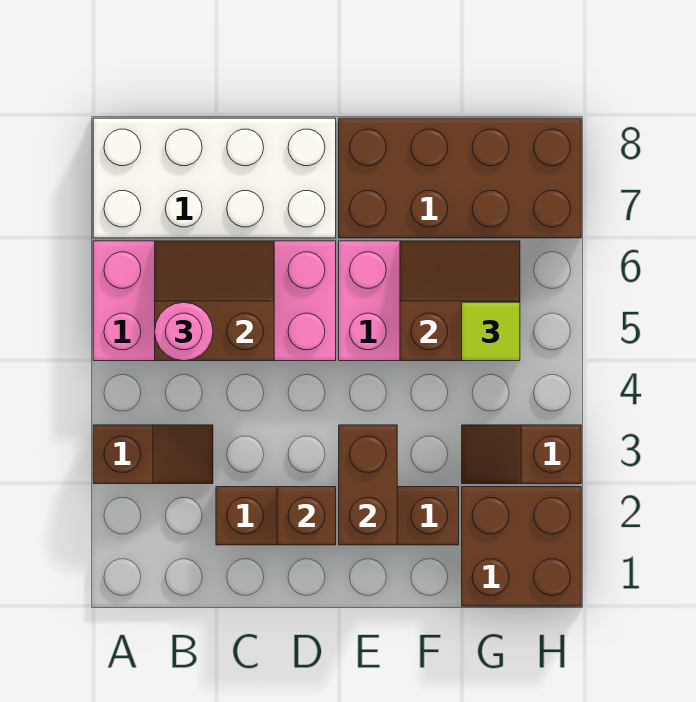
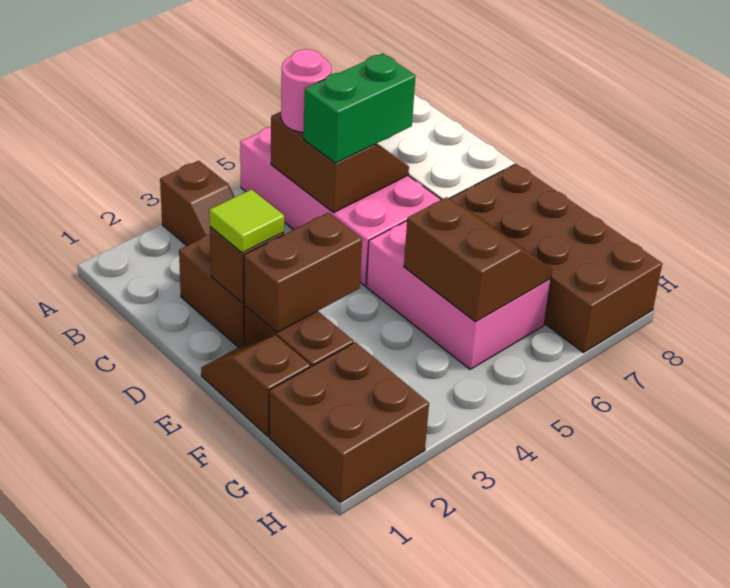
none -> green 1x2 brick [304,54,415,163]
brown 1x2 slope [462,425,581,484] -> brown 1x2 slope moved to [201,335,310,436]
lime 1x1 tile [462,302,520,361] -> lime 1x1 tile moved to [209,189,284,253]

